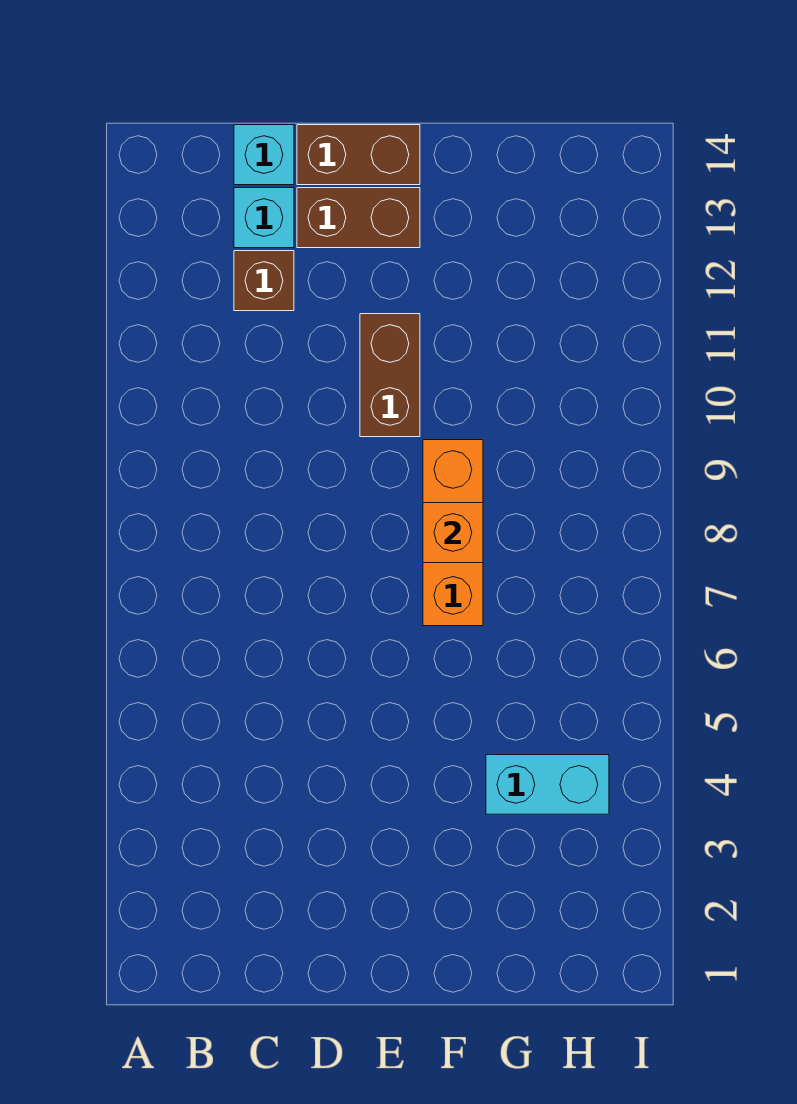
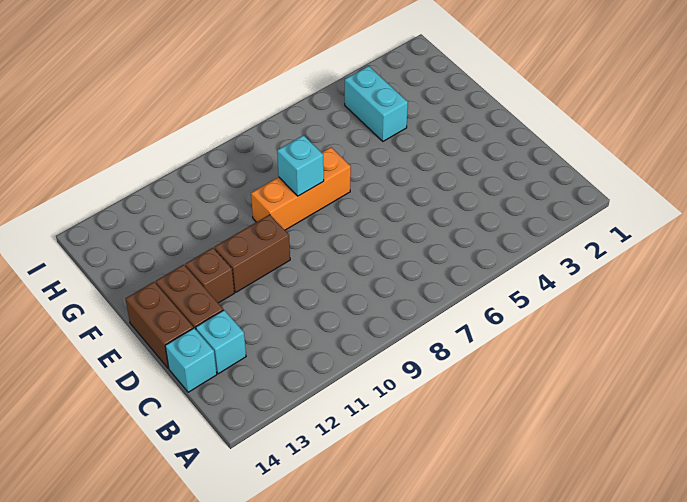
brown 1x1 brick [234,251,294,311] -> brown 1x1 brick moved to [185,248,234,303]
orange 1x1 brick [423,503,483,563] -> cyan 1x1 brick [277,135,324,196]

